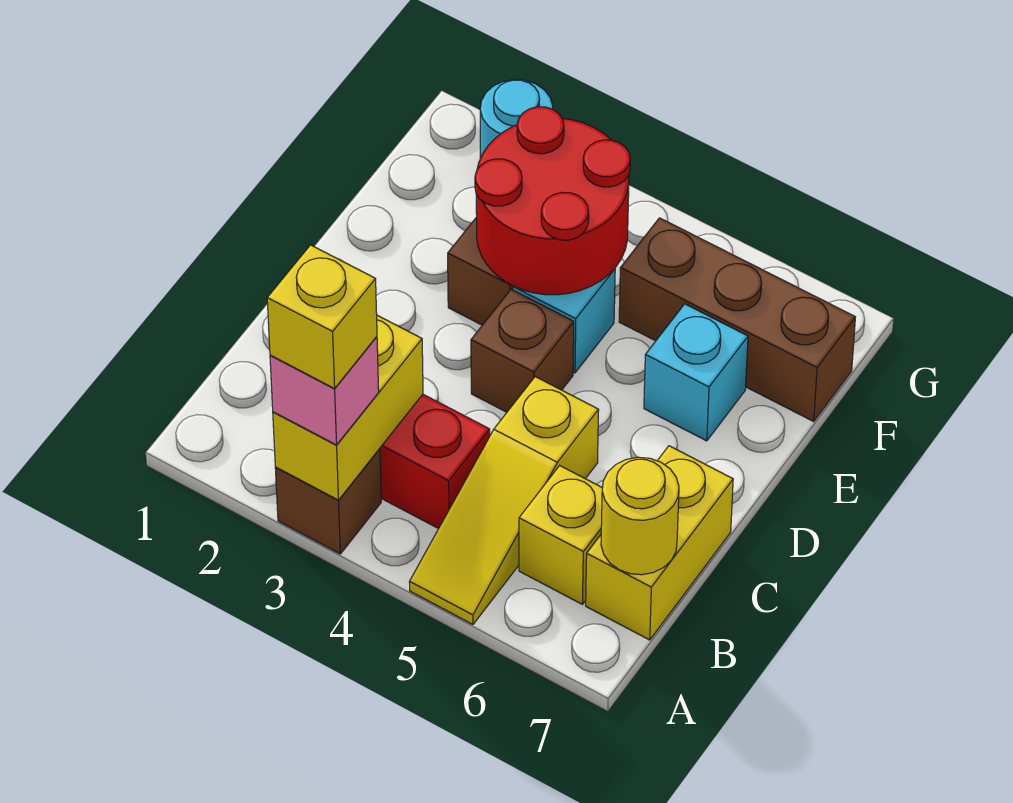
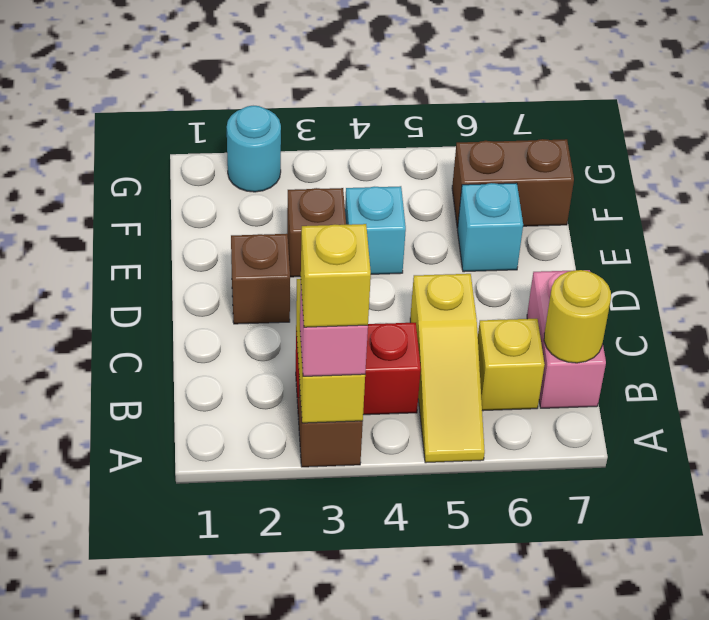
yellow 1x2 brick [586,446,733,640] -> pink 1x2 brick [527,270,606,408]
brown 1x1 brick [471,289,574,412] -> brown 1x1 brick moved to [231,234,290,324]
red 2x2 round brick [475,107,630,295] -> none
brown 1x3 brick [619,218,855,421] -> brown 1x2 brick [452,139,574,228]

